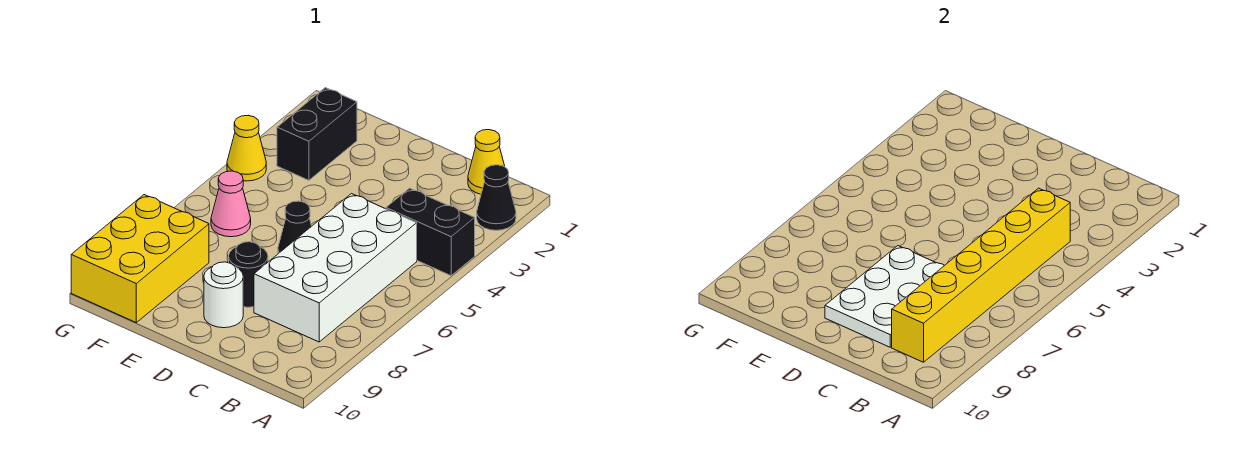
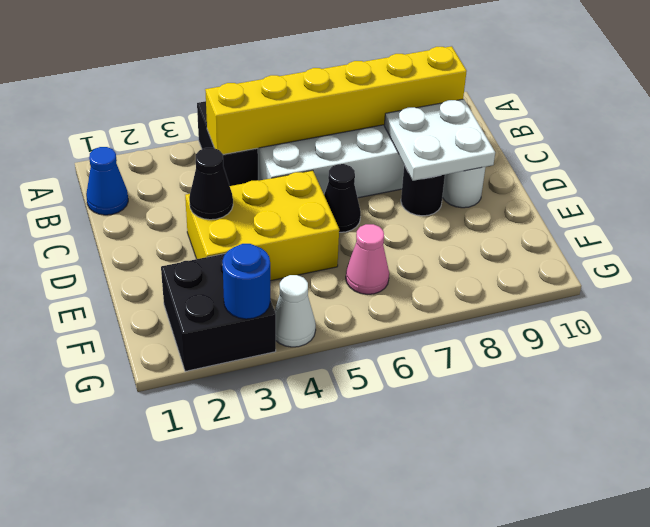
black 1x1 cone [477,165,516,230] -> black 1x1 cone moved to [189,148,233,220]
yellow 1x1 cone [468,130,505,194] -> blue 1x1 cone [86,147,128,215]
white 2x3 plate [825,246,944,347] -> white 2x2 plate [384,99,495,181]
black 1x2 brick [277,88,357,180] -> black 2x2 brick [161,254,276,371]
yellow 2x3 brick [71,195,209,322] -> yellow 2x3 brick moved to [185,170,339,281]
none -> blue 1x1 round brick [223,244,270,319]
yellow 1x1 cone [227,116,266,181] -> white 1x1 cone [275,275,316,347]

